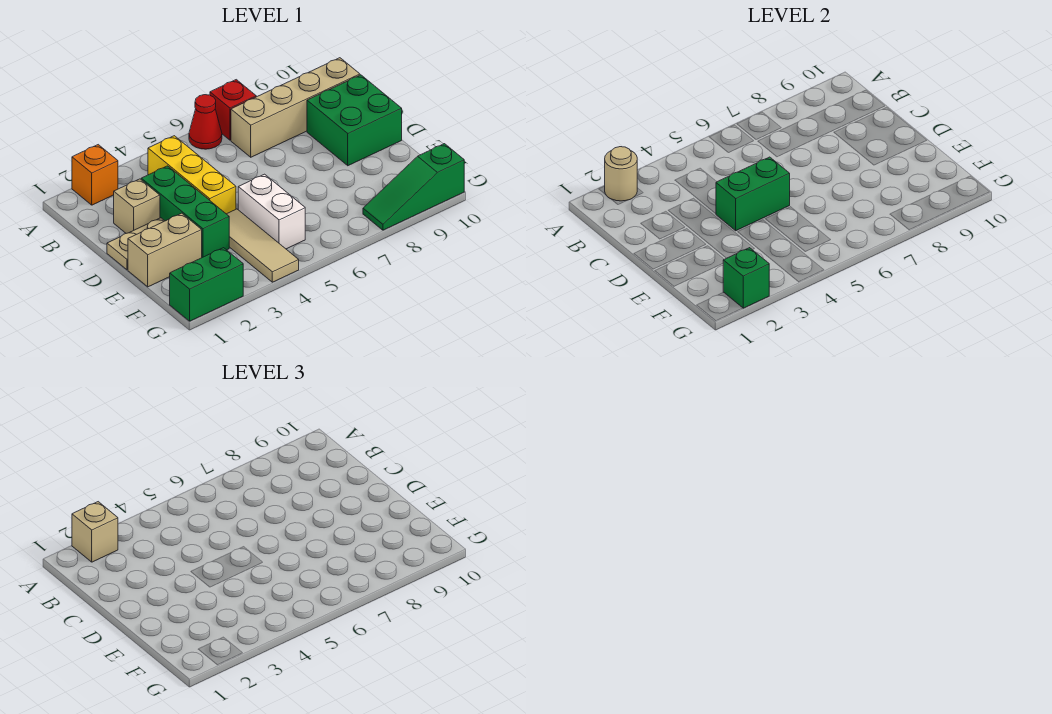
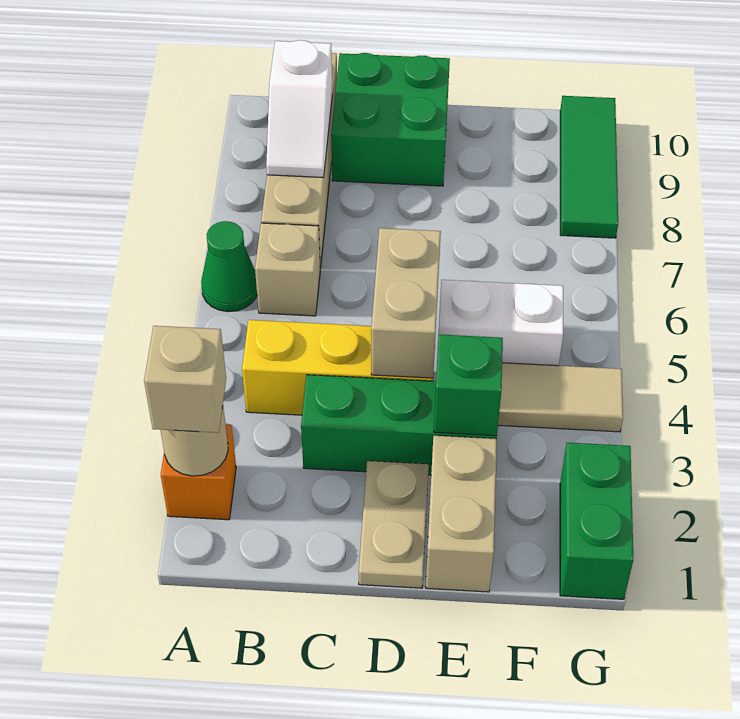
red 1x1 cone [189,95,222,149] -> green 1x1 cone [201,221,257,312]
red 1x1 brick [210,80,256,140] -> none
none -> white 1x2 slope [266,40,332,178]
tan 1x1 brick [114,179,160,233] -> tan 1x1 brick moved to [255,223,320,316]
green 1x2 brick [716,157,790,231] -> tan 1x2 brick [371,228,441,378]
green 1x1 brick [723,248,769,308] -> green 1x1 brick moved to [434,334,503,436]
green 1x3 slope [363,144,464,230] -> green 1x3 tile [560,96,618,238]

